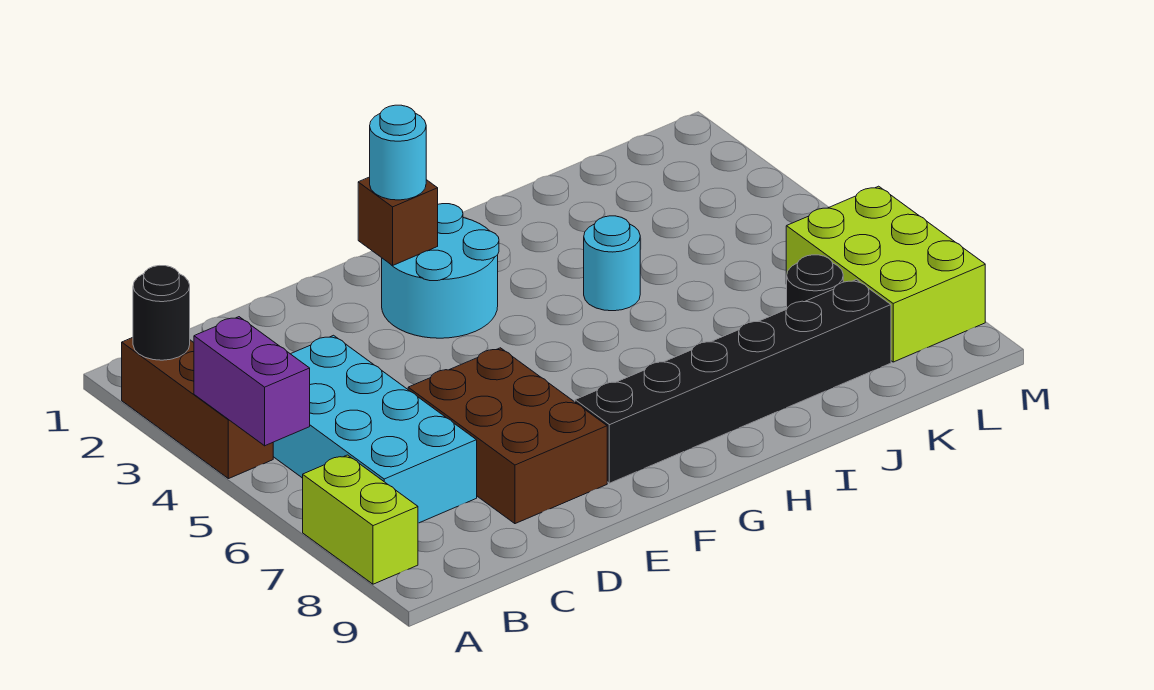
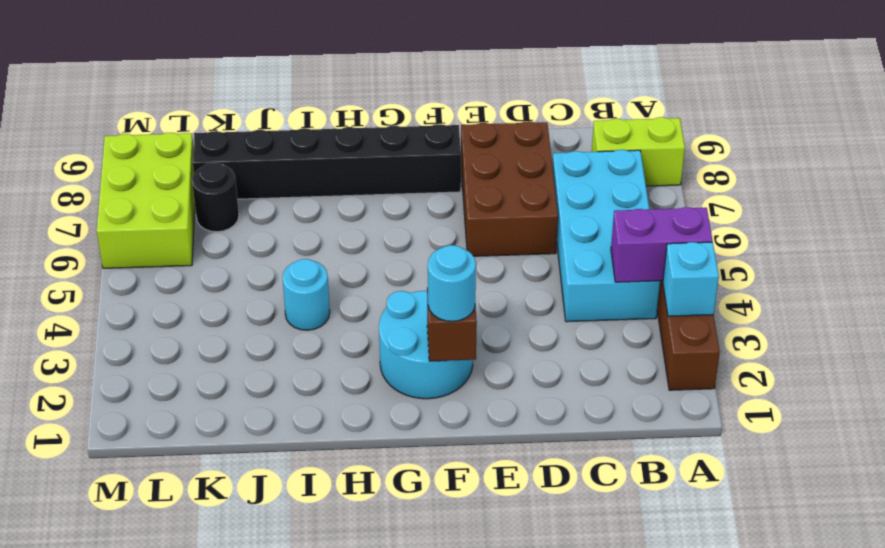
black 1x1 round brick [133,266,190,360] -> none
none -> cyan 1x1 brick [663,242,719,316]
purple 1x2 brick [194,317,310,446] -> purple 1x2 brick turned to [611,207,713,282]
lime 1x2 brick [303,455,418,584] -> lime 1x2 brick turned to [592,117,685,186]

